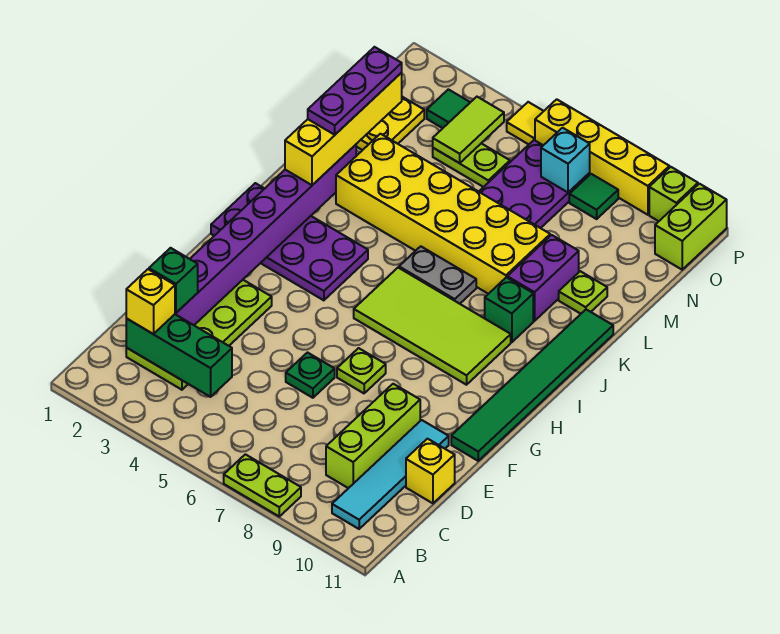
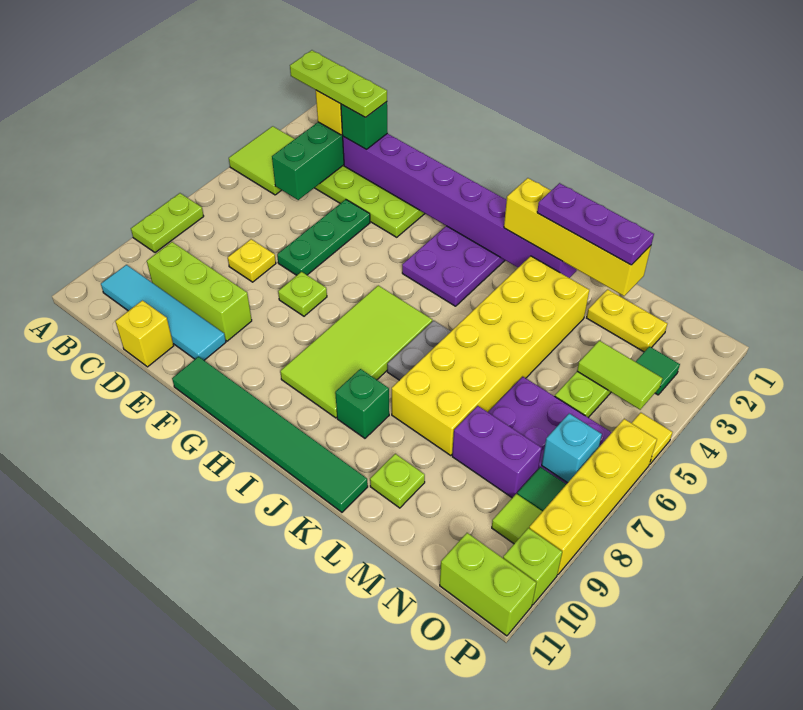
none -> lime 2x2 tile [229,126,294,195]
none -> lime 1x3 plate [290,50,387,118]
none -> yellow 1x1 plate [228,239,276,282]
green 1x1 plate [286,353,335,398] -> green 1x3 plate [277,199,370,275]
purple 1x2 brick [507,235,579,321] -> purple 1x2 brick moved to [452,406,542,498]
none -> lime 1x1 tile [492,494,542,544]

